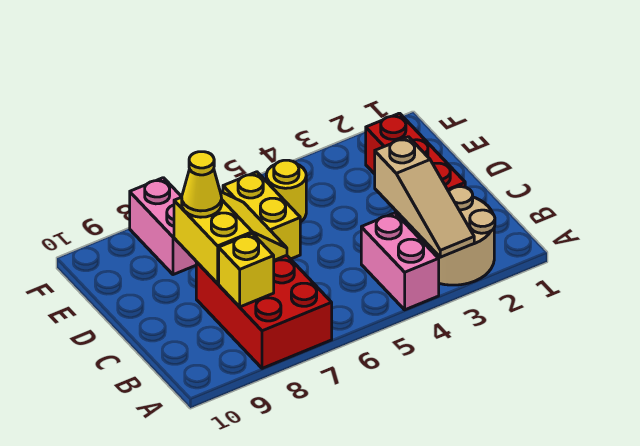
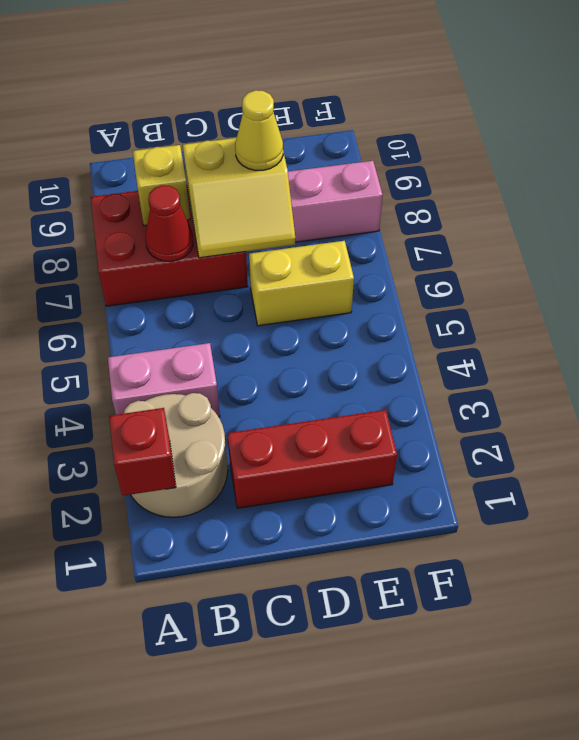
none -> red 1x1 brick [109,408,176,496]
tan 1x3 slope [375,137,474,257] -> none
none -> red 1x1 cone [145,185,193,261]
yellow 1x1 round brick [266,160,306,222] -> none

